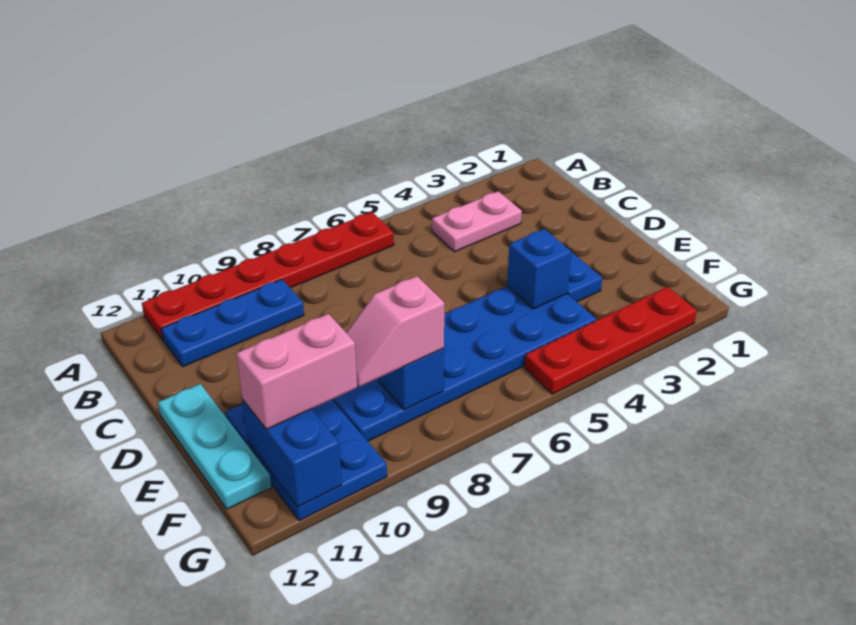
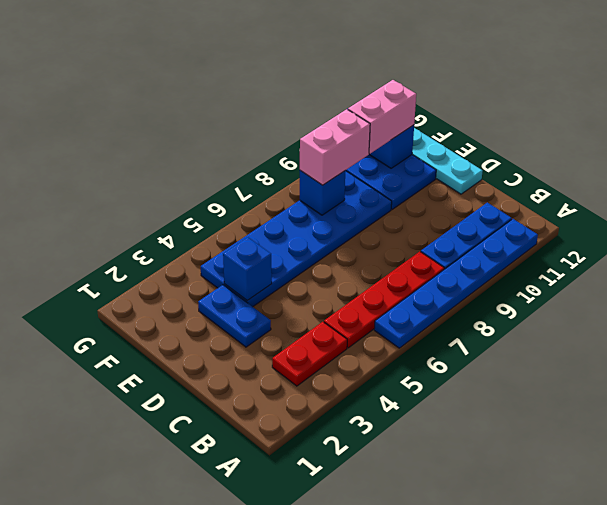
red 1x6 plate [142,212,394,340] -> blue 1x6 plate [374,219,538,348]
pink 1x2 plate [432,191,522,252] -> red 1x2 plate [272,322,347,386]
pink 1x2 slope [346,276,444,387] -> pink 1x2 brick [300,109,370,185]
red 1x4 plate [525,287,697,394] -> red 1x4 plate moved to [324,252,444,348]

